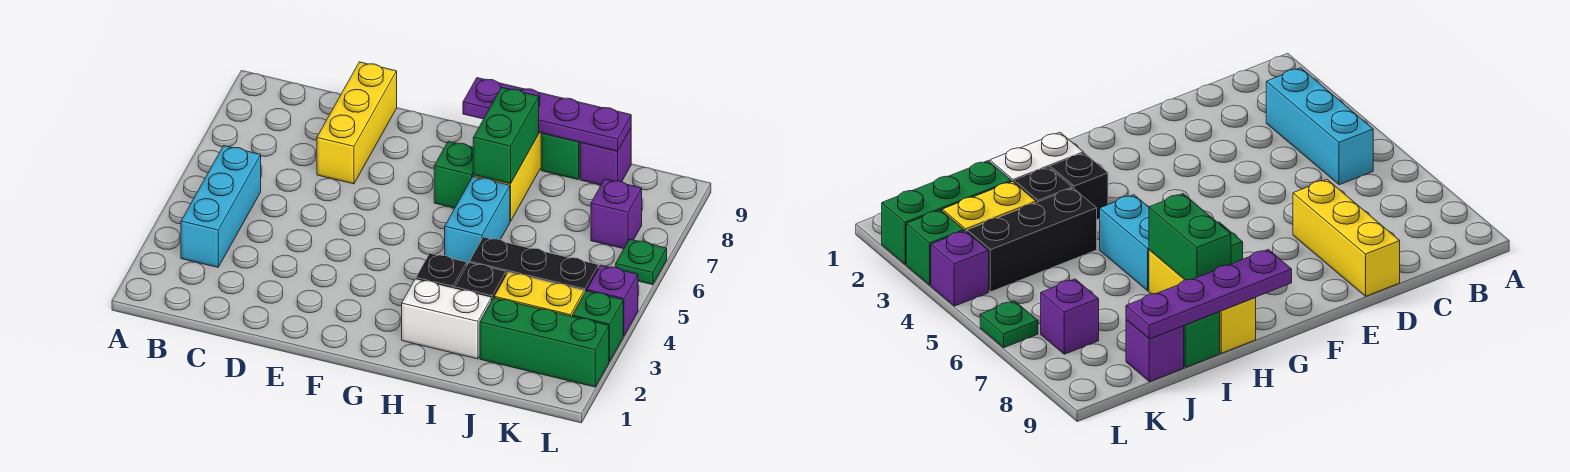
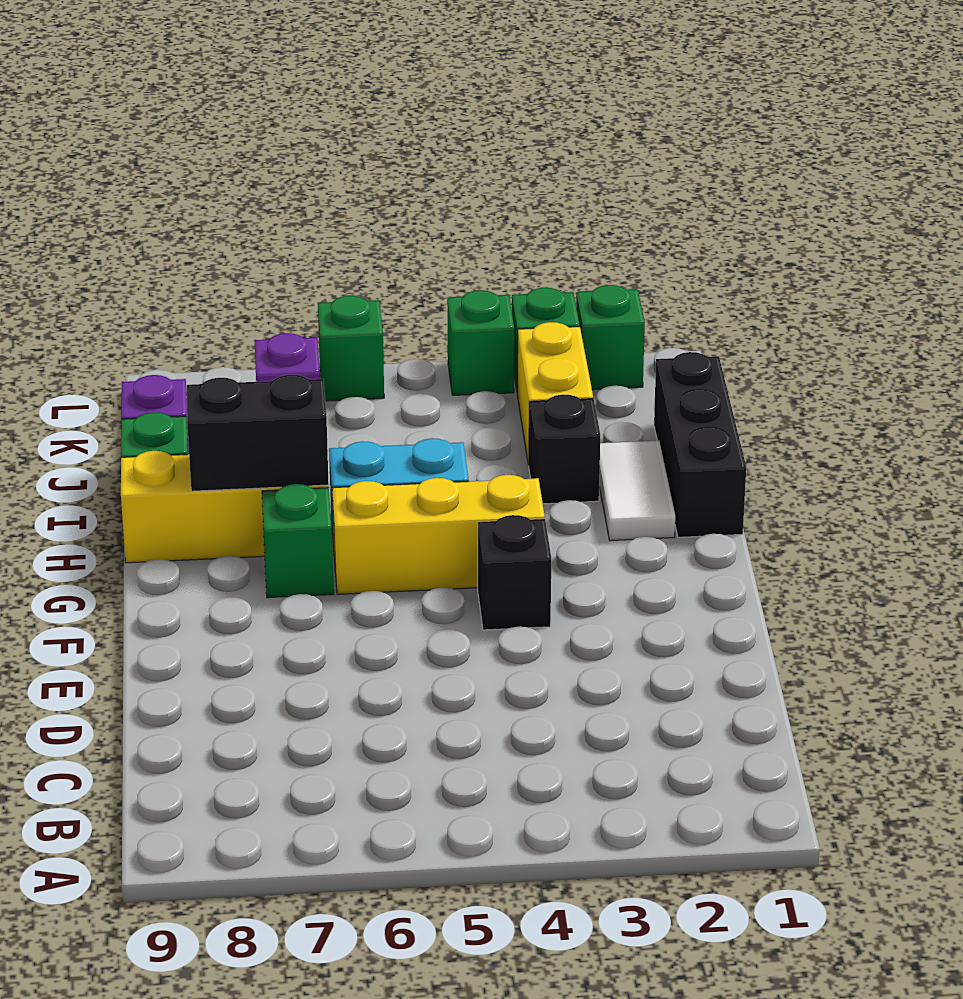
cyan 1x3 brick [181,146,261,267] -> none
yellow 1x3 brick [317,62,397,184] -> yellow 1x3 brick moved to [332,475,545,594]
purple 1x4 plate [463,78,631,151] -> none
white 1x2 brick [402,279,492,359] -> white 1x2 tile [599,441,675,541]
black 1x1 brick [416,253,467,288] -> black 1x1 brick moved to [478,515,551,630]
green 1x2 brick [473,88,539,184] -> black 1x2 brick [187,375,329,491]
black 1x3 brick [469,237,599,294] -> black 1x3 brick moved to [654,352,746,537]
green 1x3 brick [480,298,609,387] -> green 1x1 brick [576,285,645,389]
purple 1x1 brick [587,265,638,336] -> green 1x1 brick [447,290,514,395]
green 1x1 plate [616,239,667,285] -> green 1x1 brick [318,296,384,401]

